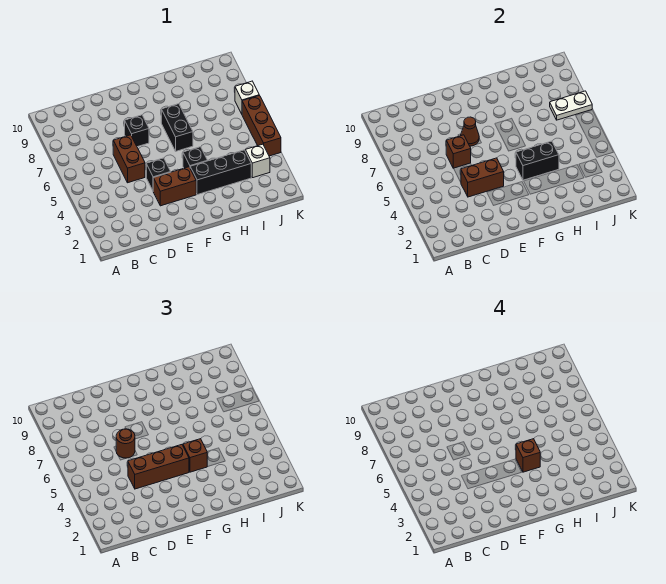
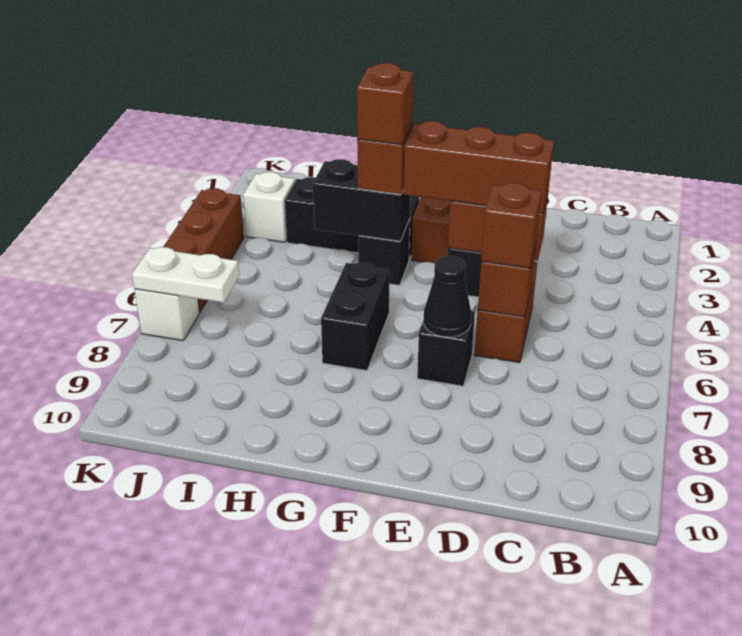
brown 1x1 round brick [116,429,135,458] -> brown 1x1 brick [481,183,542,268]
brown 1x1 cone [461,117,479,146] -> black 1x1 cone [423,256,471,337]

